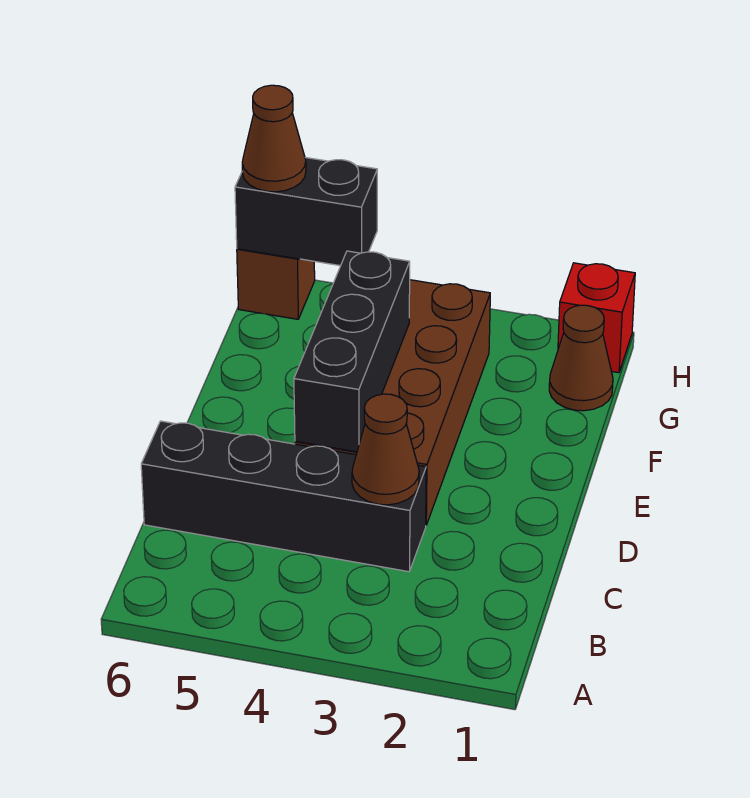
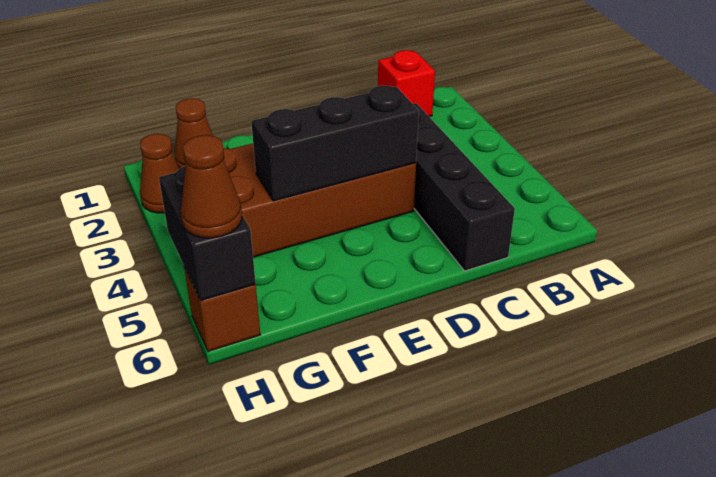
brown 1x1 cone [352,394,419,505] -> brown 1x1 cone moved to [140,134,179,213]
red 1x1 brick [558,263,635,373] -> red 1x1 brick moved to [378,50,435,117]

